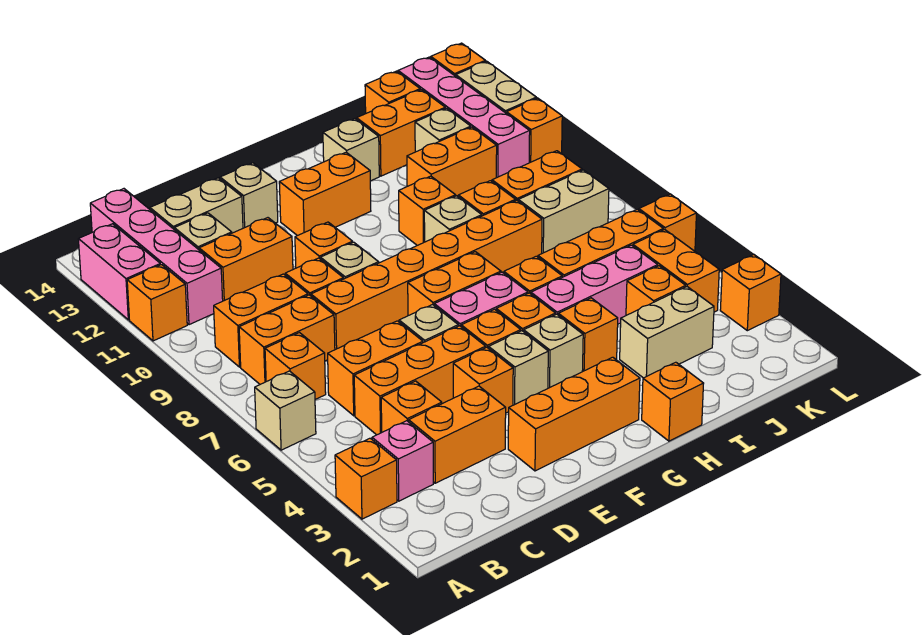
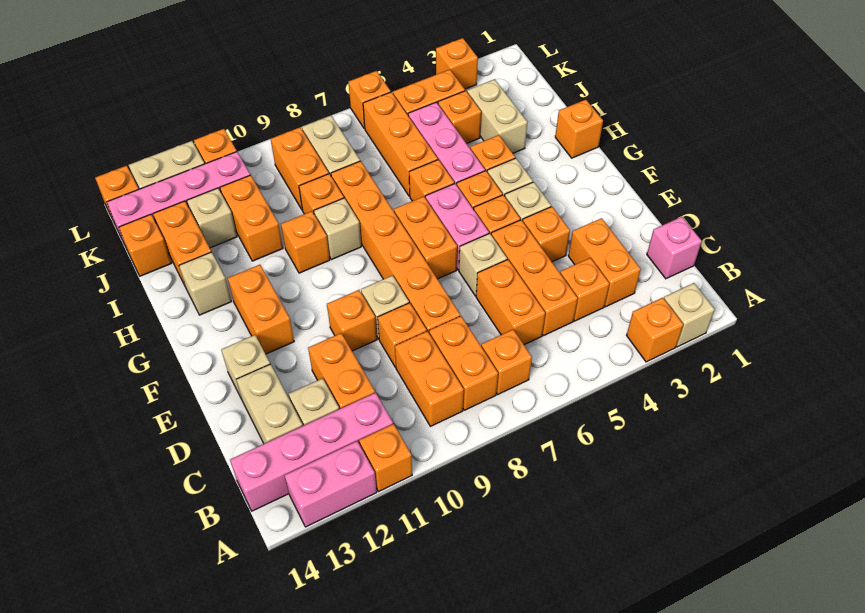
tan 1x1 brick [255,371,316,450] -> tan 1x1 brick moved to [664,283,715,347]
pink 1x1 brick [372,421,433,501] -> pink 1x1 brick moved to [647,217,702,279]
orange 1x3 brick [508,357,640,471] -> none

